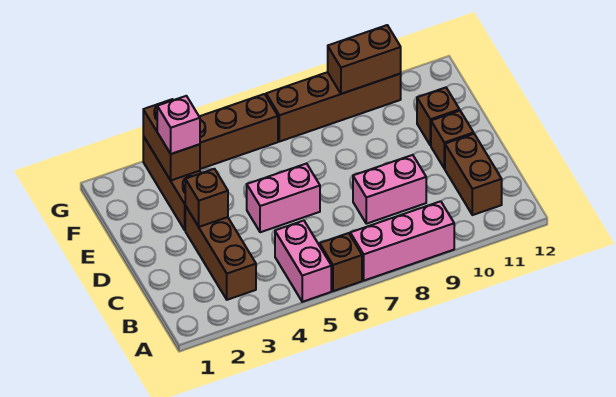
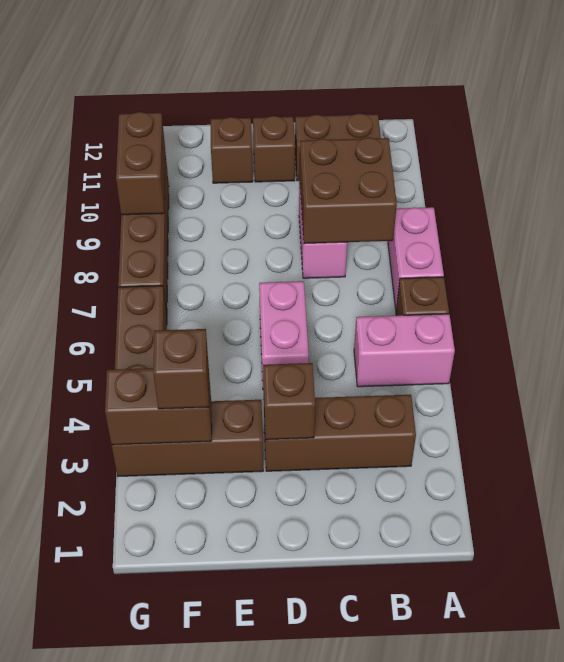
pink 1x3 brick [350,201,454,281] -> pink 1x2 brick [388,207,444,309]
none -> brown 2x2 brick [299,138,397,244]
pink 1x1 brick [157,96,200,154] -> brown 1x1 brick [153,329,209,409]

